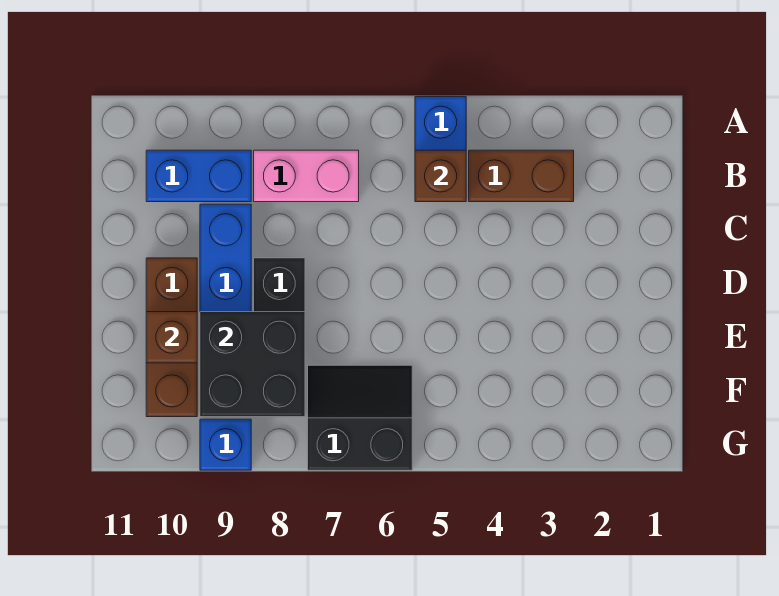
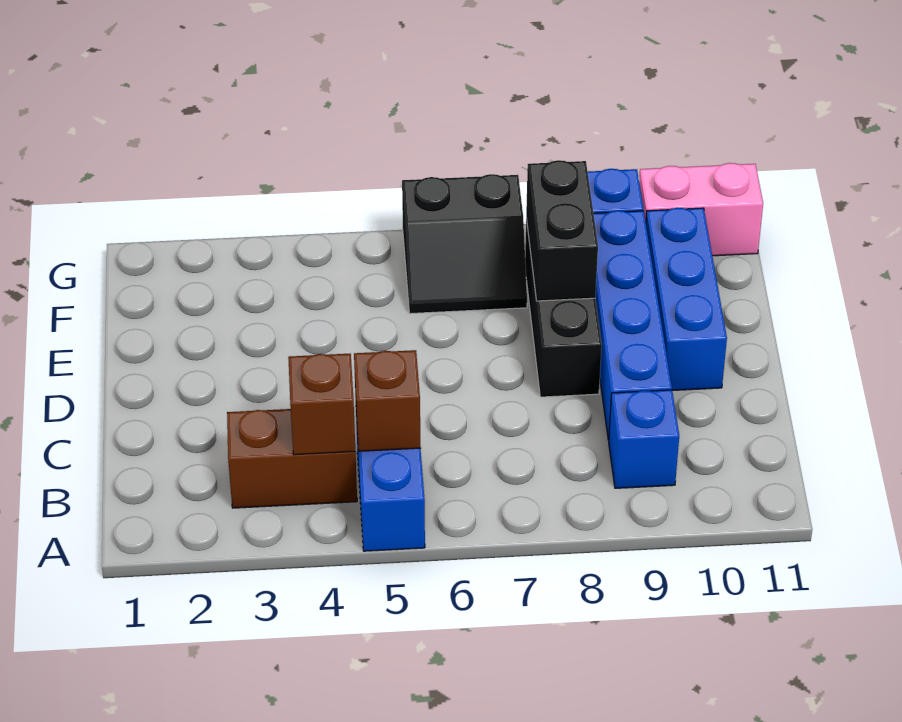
pink 1x2 brick [254,150,359,202] -> pink 1x2 brick moved to [639,163,763,256]
blue 1x2 brick [146,150,251,202] -> blue 1x1 brick [609,390,679,488]
brown 1x3 brick [146,258,197,417] -> blue 1x3 brick [646,208,727,391]
black 2x2 brick [200,312,305,417] -> black 1x2 brick [526,160,598,301]
brown 1x1 brick [146,312,197,363] -> brown 1x1 brick moved to [288,354,355,455]

